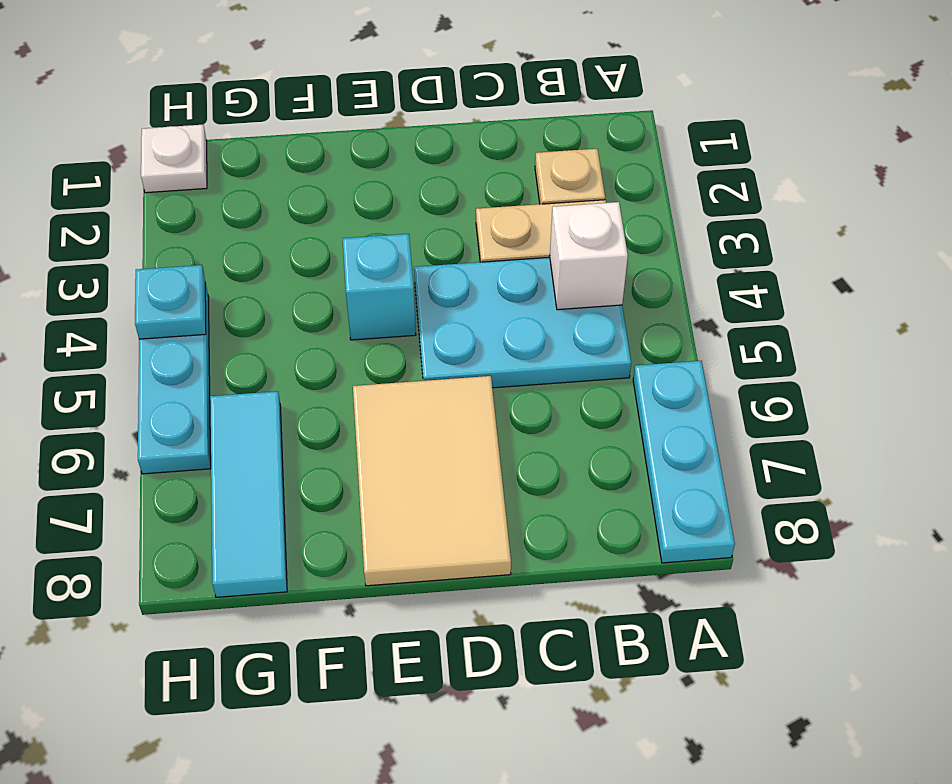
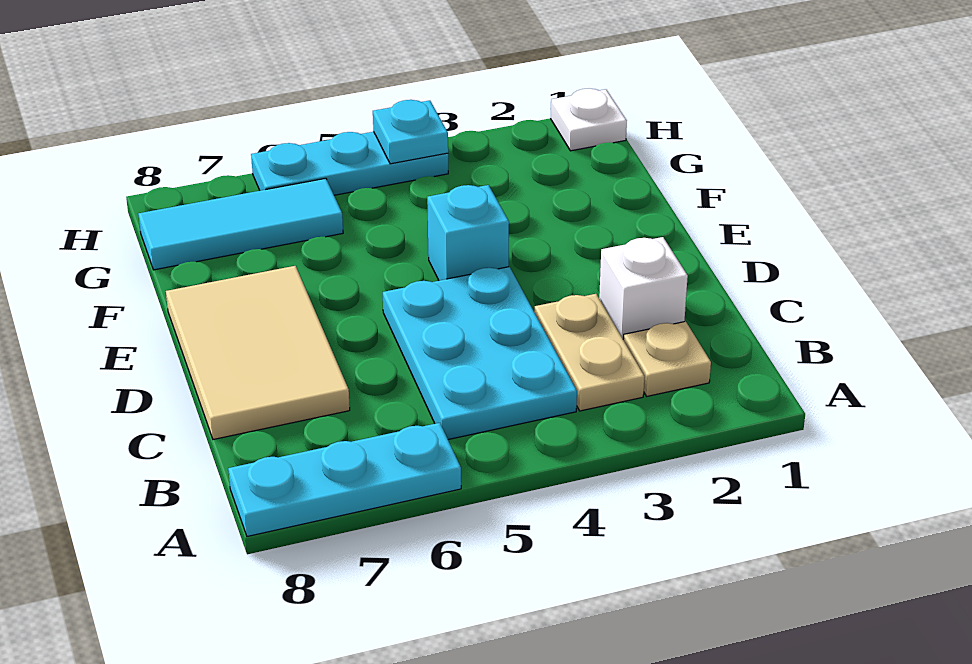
white 1x1 brick [550,202,628,310] -> white 1x1 brick moved to [599,237,688,339]
tan 2x3 tile [353,376,511,586] -> tan 2x3 tile turned to [166,266,350,439]

